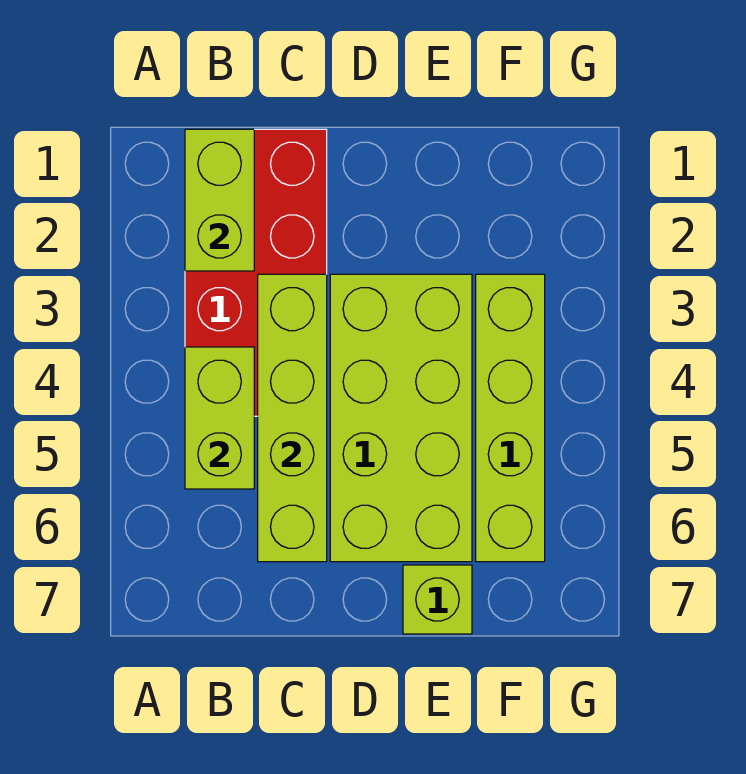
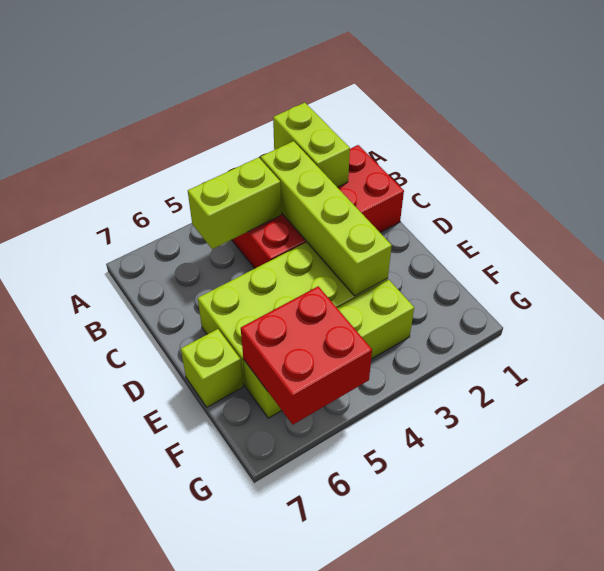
lime 1x2 brick [185,129,254,271] -> lime 1x2 brick turned to [273,103,350,187]
lime 1x4 brick [258,274,327,562] -> lime 1x4 brick turned to [261,141,392,296]
none -> red 2x2 brick [241,286,372,425]

